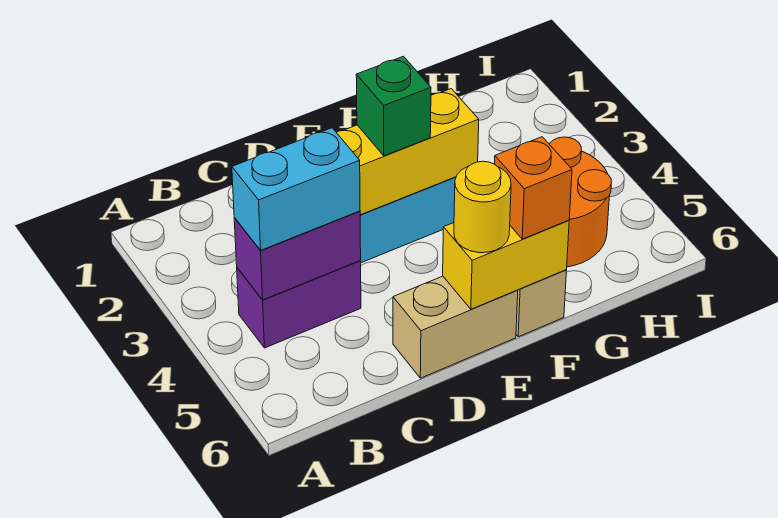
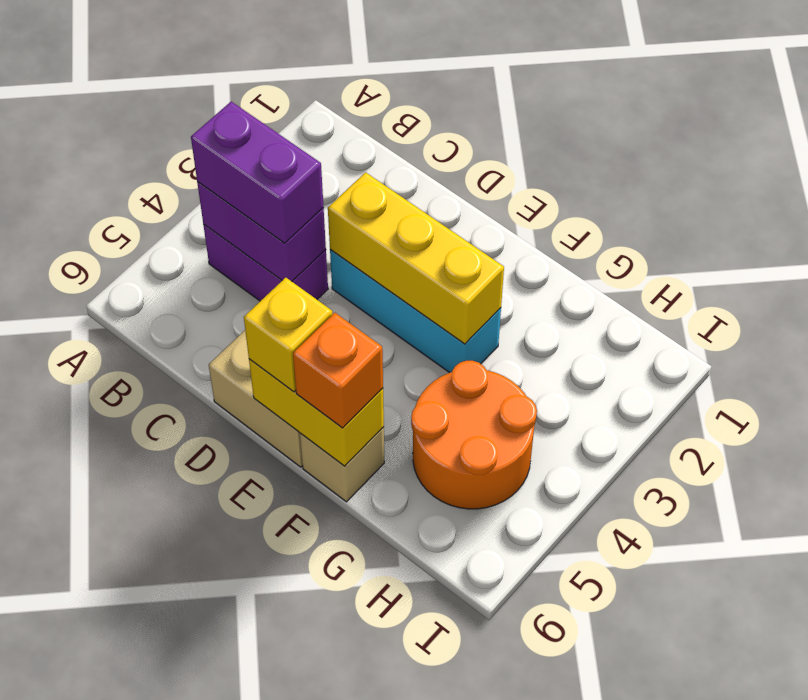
cyan 1x2 brick [232,128,360,250] -> purple 1x2 brick [191,102,323,243]
green 1x1 brick [356,56,431,156] -> none
yellow 1x1 round brick [454,161,511,253] -> yellow 1x1 brick [244,278,333,392]

